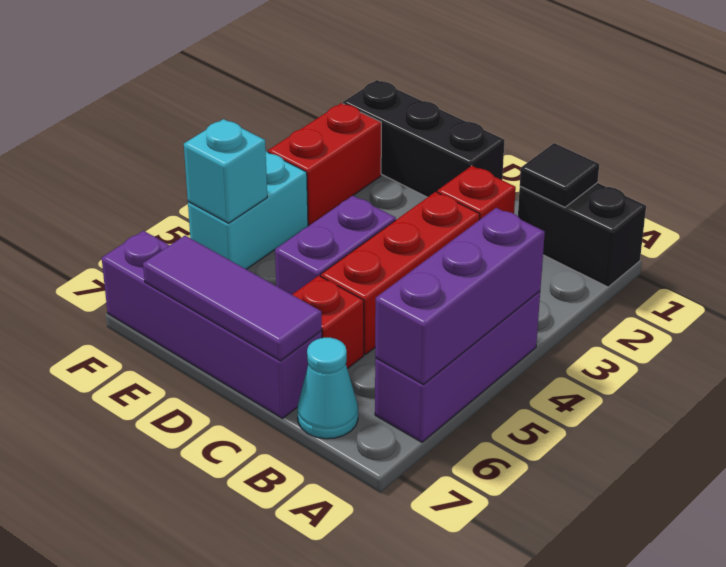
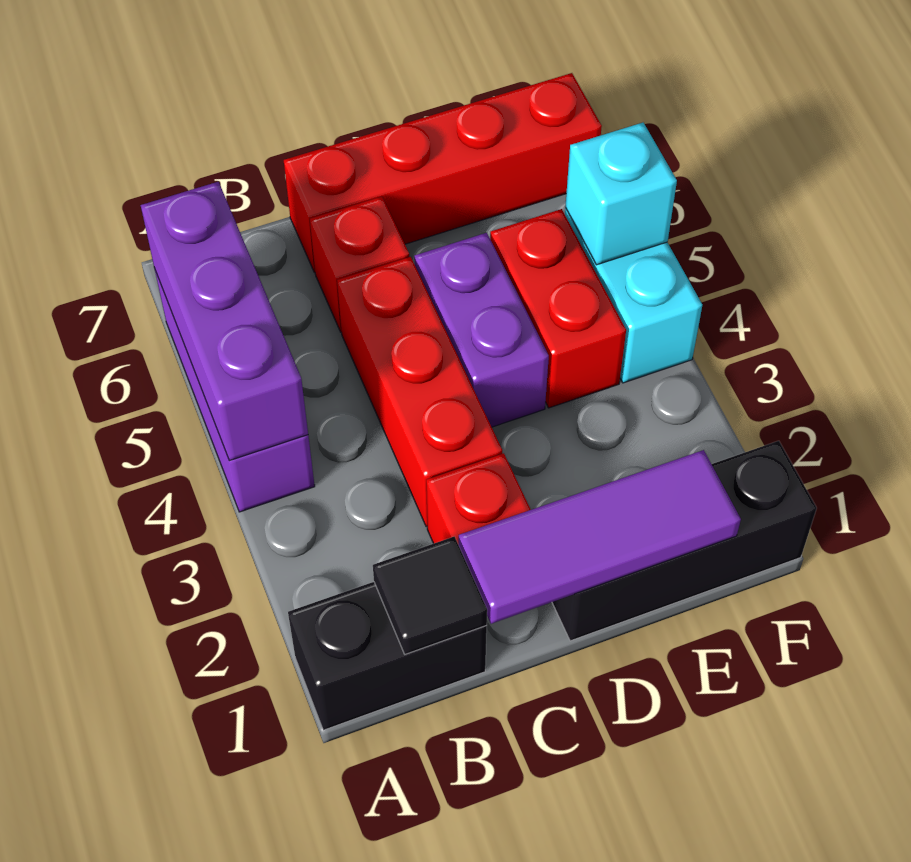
cyan 1x1 cone [297,338,358,439] -> none
purple 1x4 brick [102,231,322,418] -> red 1x4 brick [284,73,602,273]
purple 1x3 tile [143,236,322,361] -> purple 1x3 tile moved to [459,450,741,624]
red 1x2 brick [268,103,381,225] -> red 1x2 brick moved to [490,209,626,408]

